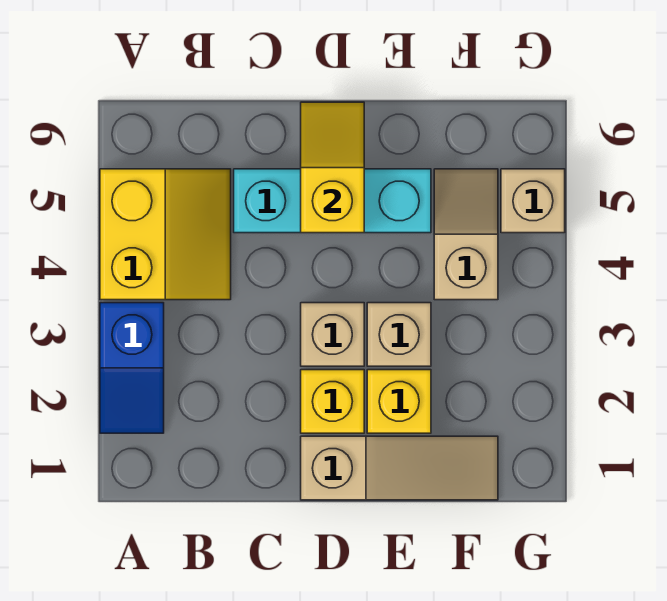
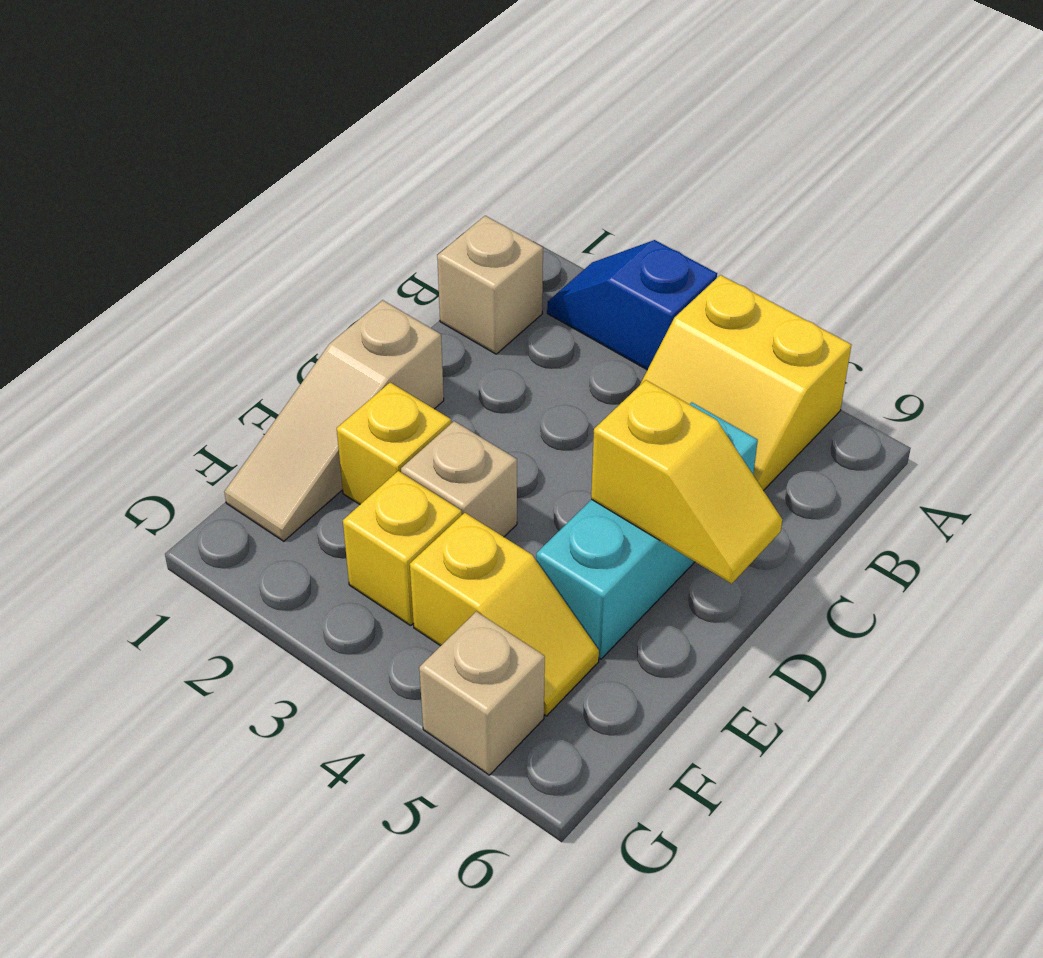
yellow 1x1 brick [301,370,364,433] -> yellow 1x1 brick moved to [343,471,462,626]
tan 1x1 brick [301,303,364,366] -> tan 1x1 brick moved to [437,216,543,354]
tan 1x2 slope [434,169,498,300] -> yellow 1x2 slope [410,513,599,716]

